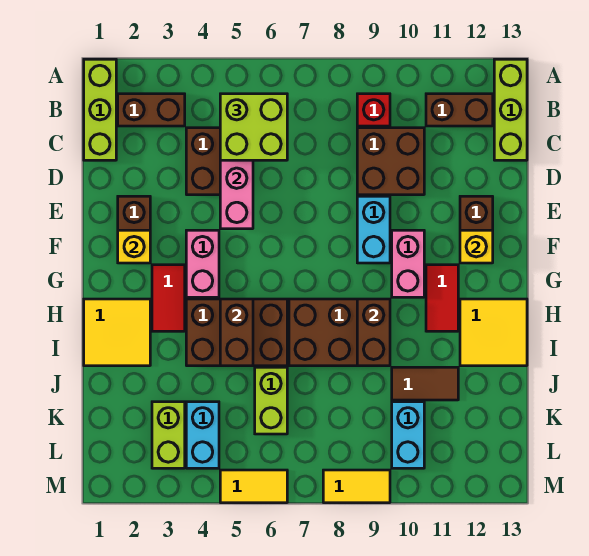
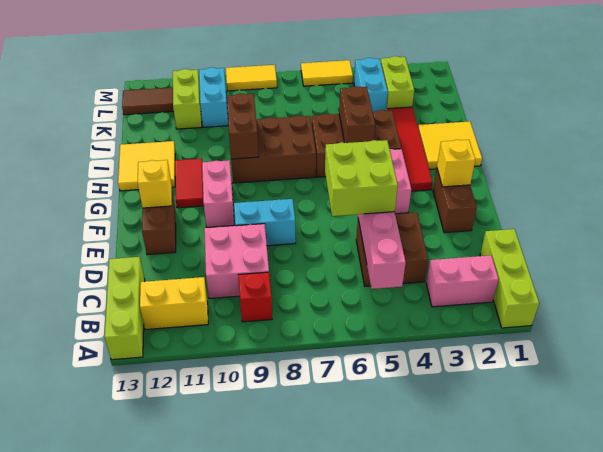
brown 1x2 brick [118,94,185,126] -> pink 1x2 brick [426,255,499,307]
lime 2x2 brick [220,94,287,160] -> lime 2x2 brick moved to [325,140,398,216]
brown 1x2 brick [426,94,493,126] -> yellow 1x2 brick [140,277,208,330]
brown 2x2 brick [357,128,424,195] -> pink 2x2 brick [204,224,269,299]
cyan 1x2 brick [357,196,390,263] -> cyan 1x2 brick turned to [234,199,296,246]
red 1x2 tile [152,265,185,331] -> red 1x4 tile [388,107,432,191]
lime 1x2 brick [255,367,287,434] -> lime 1x2 brick moved to [173,69,202,129]
brown 1x2 tile [392,367,458,400] -> brown 1x2 tile moved to [122,88,174,115]

